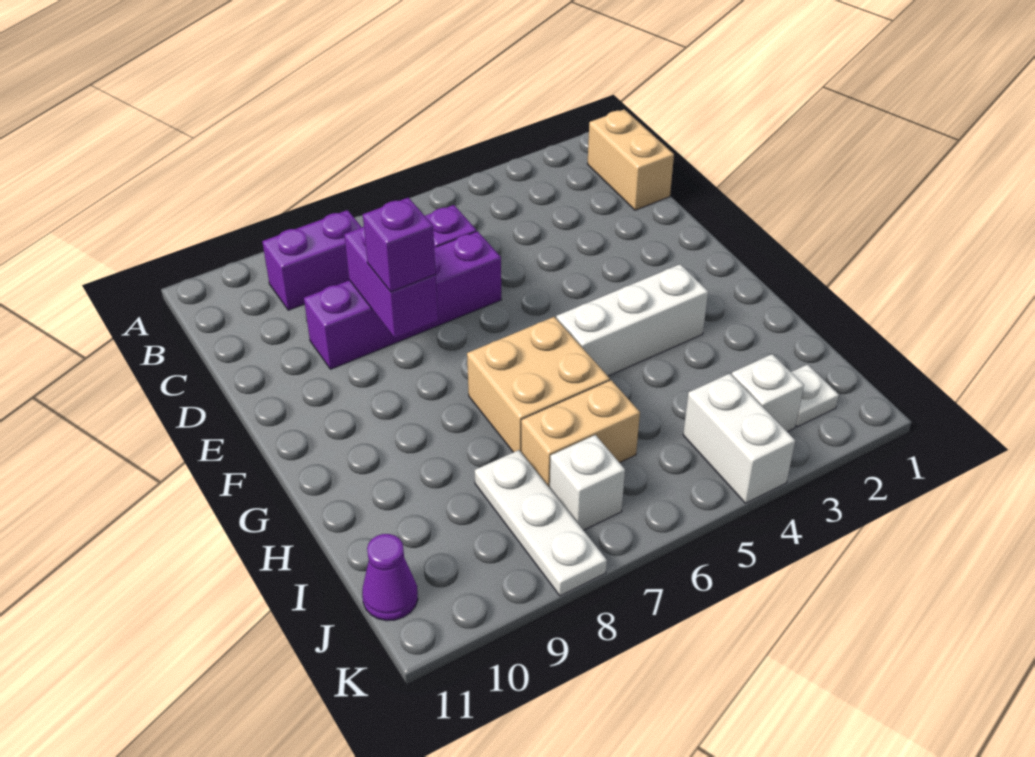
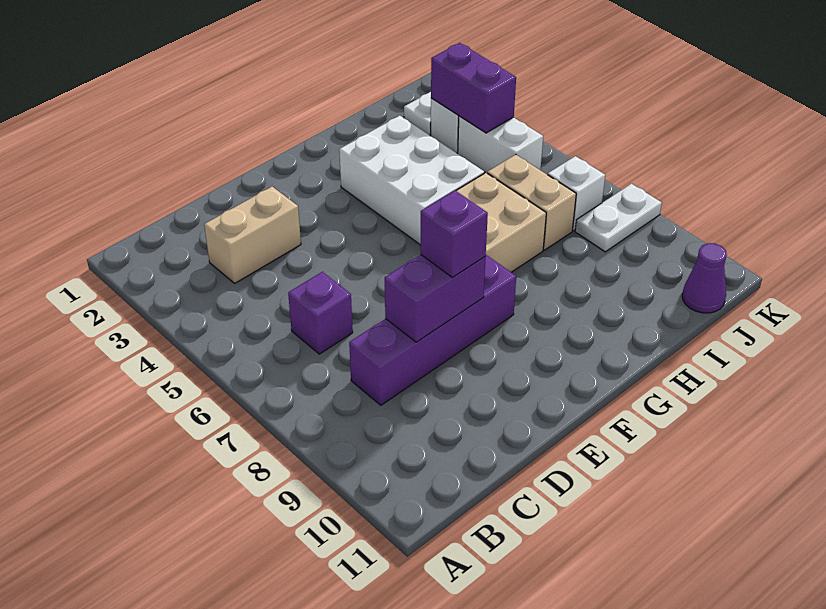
tan 1x2 brick [587,109,674,210] -> tan 1x2 brick moved to [204,187,301,283]
purple 1x2 brick [262,210,362,310] -> purple 1x2 brick moved to [431,43,516,133]
purple 1x4 brick [304,231,501,369] -> purple 1x4 brick turned to [349,255,516,405]
white 1x3 brick [556,264,708,376] -> white 2x3 brick [339,116,484,245]
white 1x3 plate [475,450,607,596] -> white 1x2 plate [575,184,662,252]
white 1x2 brick [683,374,795,503] -> white 1x2 brick turned to [458,116,543,173]

